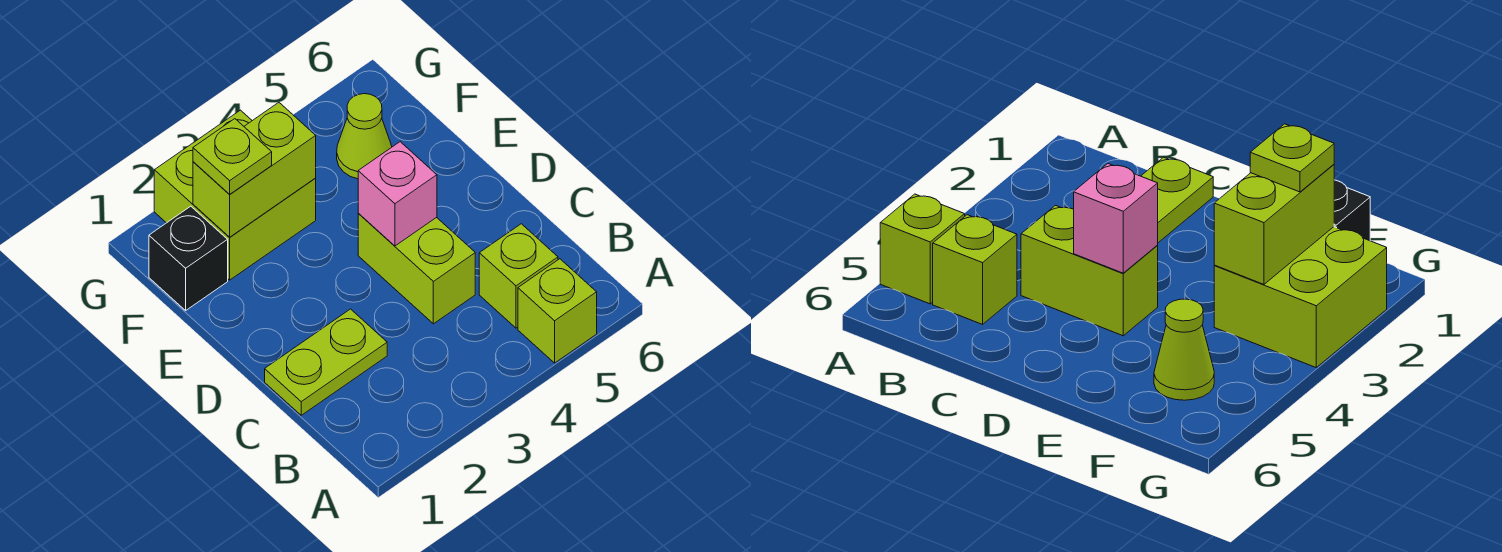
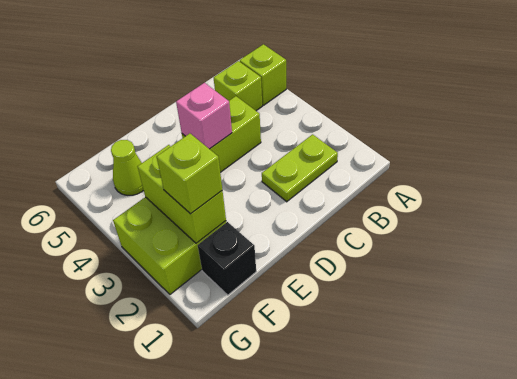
lime 1x2 plate [265,309,387,415] -> lime 1x2 plate turned to [262,134,338,202]
lime 1x1 plate [193,119,272,194] -> lime 1x1 brick [156,133,222,214]

